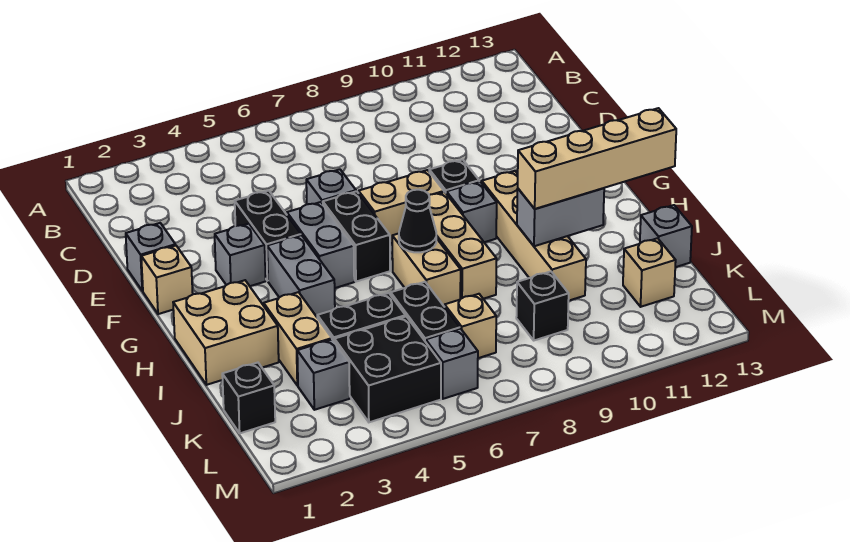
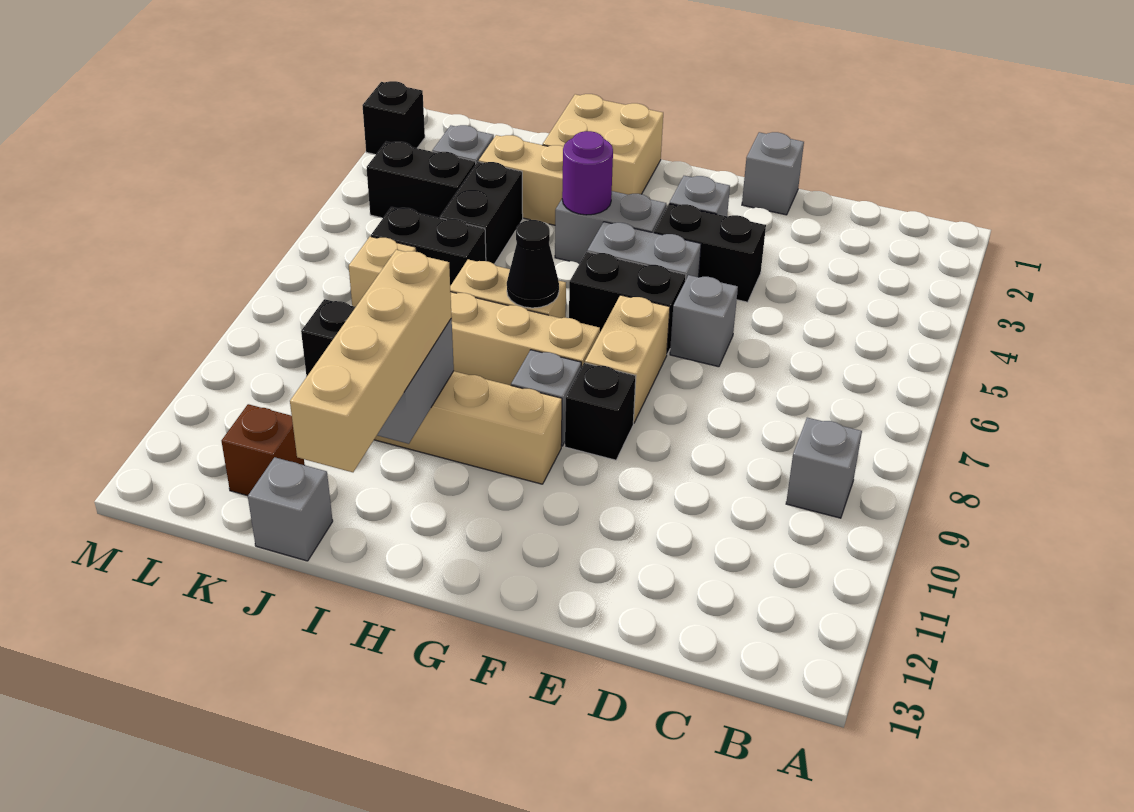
tan 1x1 brick [141,246,193,314] -> none
none -> purple 1x1 round brick [562,131,613,215]
black 1x1 brick [222,363,275,433] -> black 1x1 brick moved to [362,81,425,154]
black 2x2 brick [334,317,441,422] -> black 1x2 brick [367,142,476,218]
tan 1x1 brick [623,238,676,307] -> brown 1x1 brick [222,404,304,496]
grey 1x1 brick [426,329,478,399] -> grey 1x1 brick moved to [786,418,862,518]

